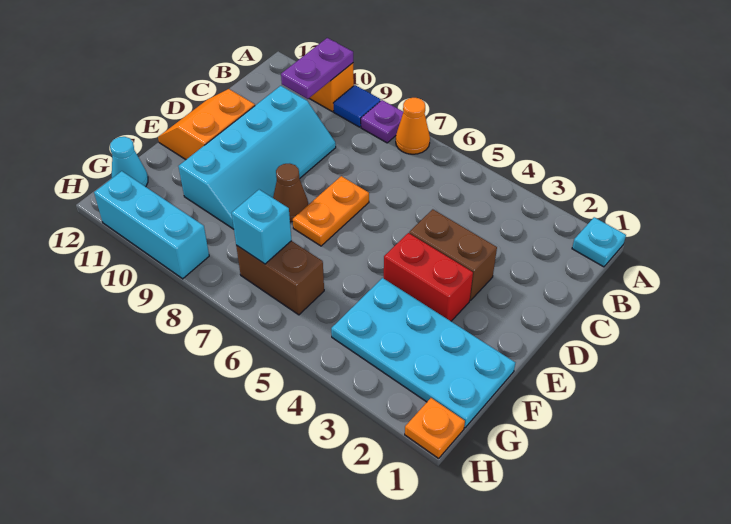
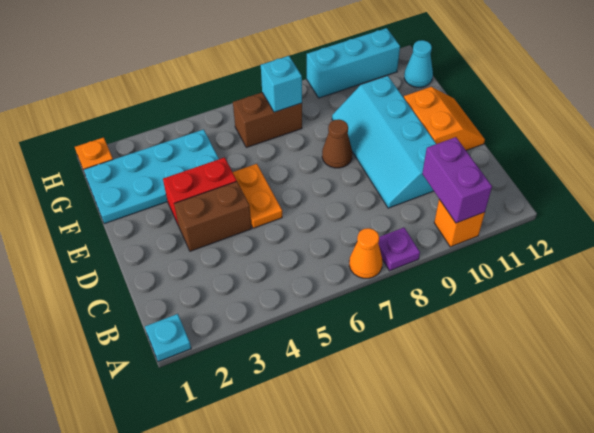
blue 1x1 tile [334,85,381,127] -> none
purple 1x2 plate [281,38,353,99] -> purple 1x2 brick [422,137,492,223]
orange 1x2 plate [293,176,369,246] -> orange 1x2 plate moved to [233,164,282,228]

